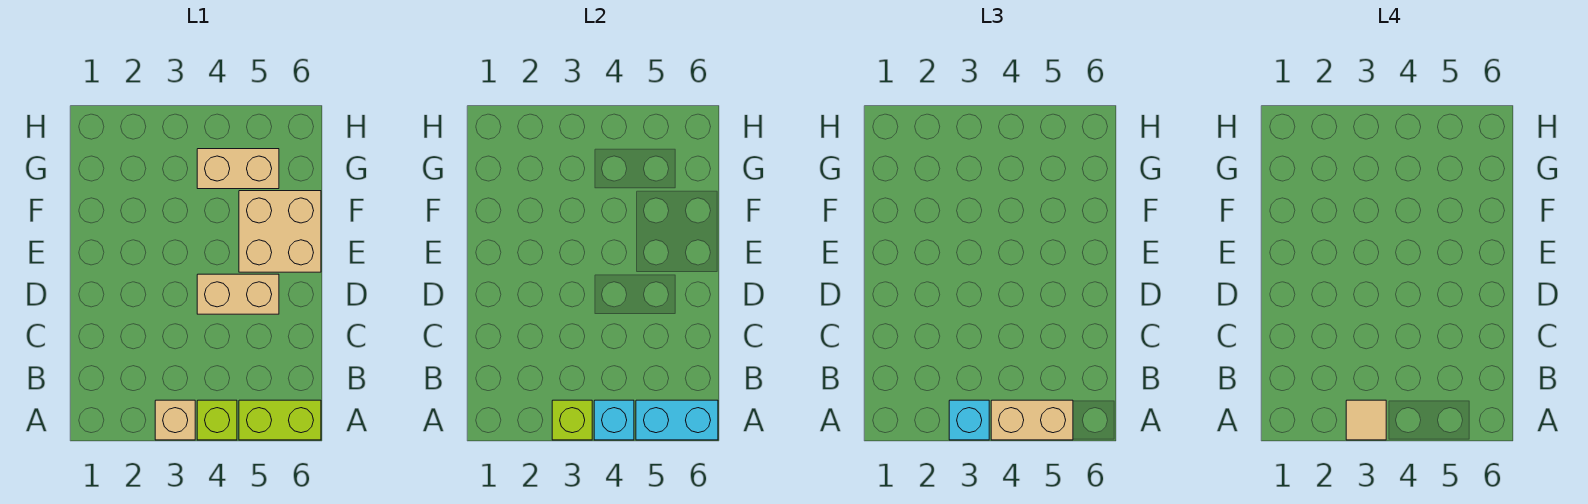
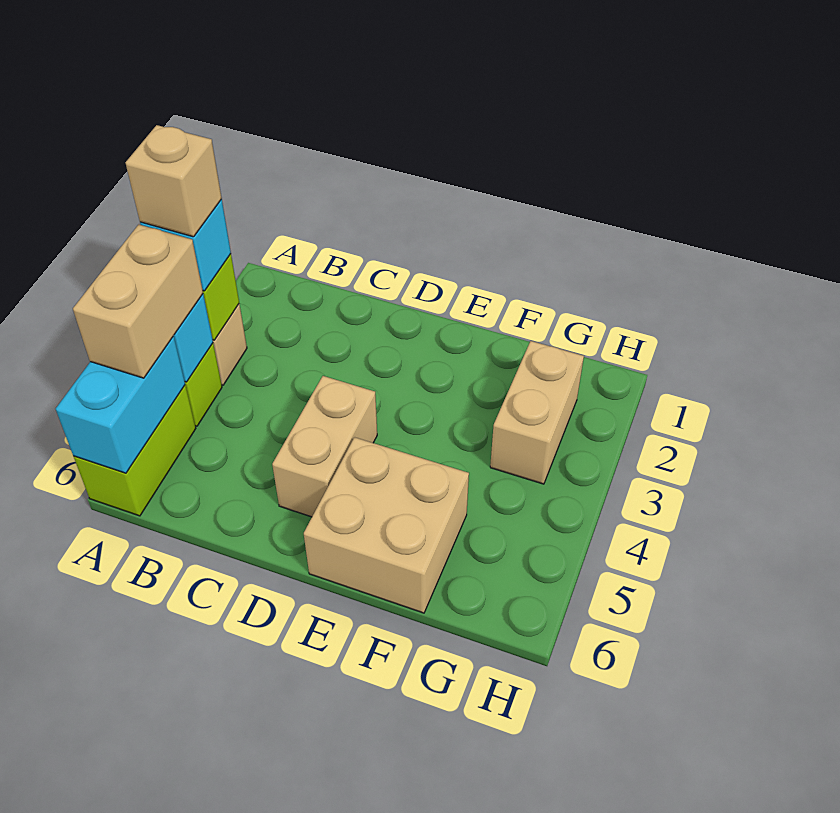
tan 1x1 tile [1346,400,1386,440] -> tan 1x1 brick [126,125,222,237]
tan 1x2 brick [197,149,279,189] -> tan 1x2 brick moved to [490,341,584,484]

